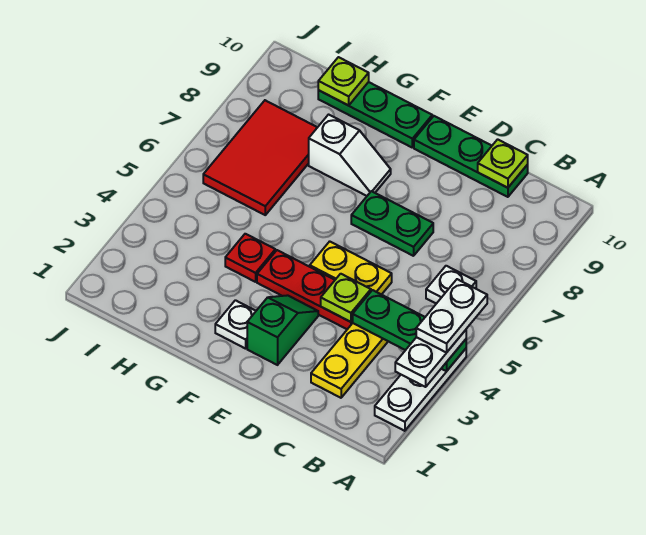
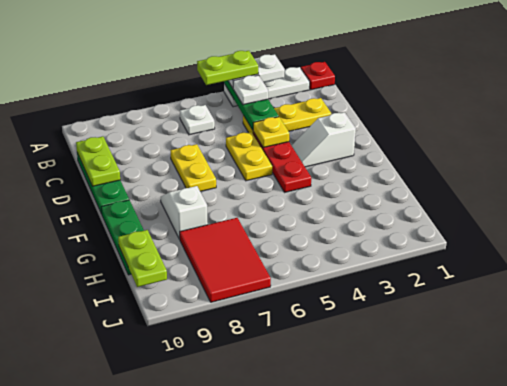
white 1x2 plate [416,279,487,353] -> lime 1x2 plate [197,51,258,85]
lime 1x1 plate [478,139,528,188] -> lime 1x2 plate [76,136,120,186]
lime 1x1 plate [321,274,371,322] -> yellow 1x1 plate [253,117,289,148]
green 1x2 plate [351,191,433,256] -> yellow 1x2 plate [171,144,216,191]
green 1x2 slope [247,295,318,365] -> white 1x2 slope [292,112,356,167]
white 1x1 plate [215,300,256,349] -> white 1x1 plate moved to [233,75,268,105]
red 1x1 plate [225,234,275,282] -> red 1x1 plate moved to [301,62,335,90]
red 2x3 tile [203,100,317,215] -> red 2x3 tile turned to [180,218,271,302]
lime 1x1 plate [318,57,369,105] -> lime 1x2 plate [118,230,167,287]

